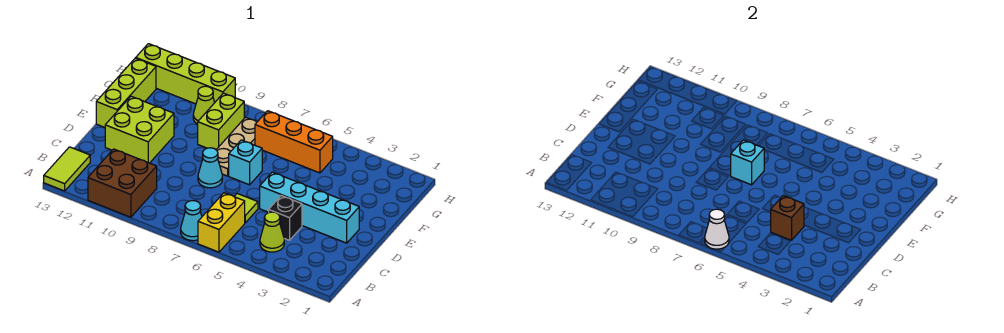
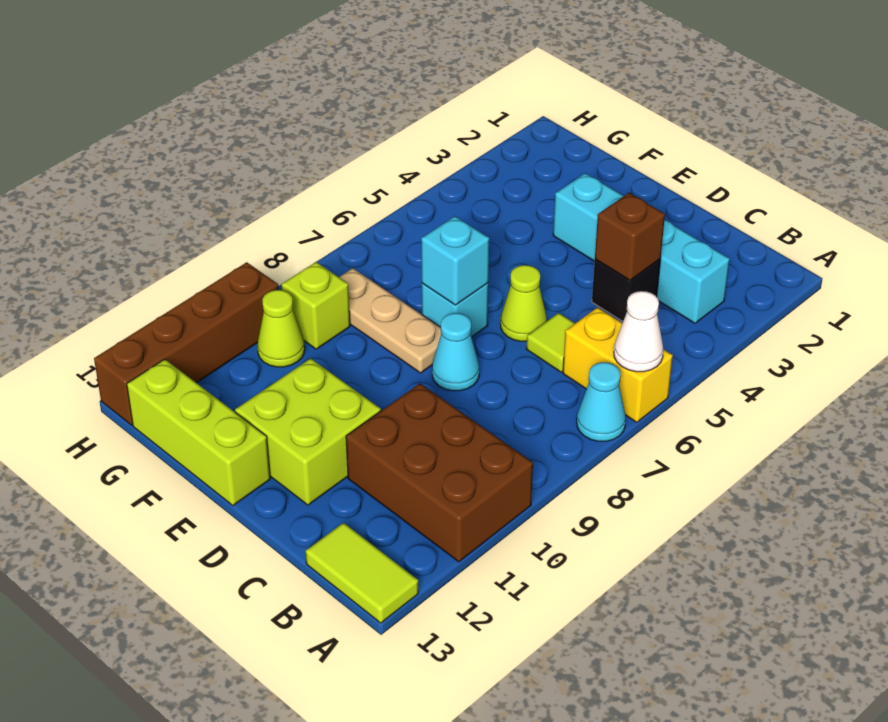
brown 2x2 brick [88,149,157,217] -> brown 2x3 brick [346,384,533,562]
lime 1x1 cone [260,212,284,252] -> lime 1x1 cone moved to [501,265,547,341]
cyan 1x4 brick [260,172,359,243] -> cyan 1x4 brick turned to [553,173,730,323]
lime 1x2 brick [198,93,244,149] -> lime 1x1 brick [282,262,350,349]
orange 1x3 brick [255,111,333,173] -> none
lime 1x4 brick [136,44,235,104] -> brown 1x4 brick [94,262,279,425]

